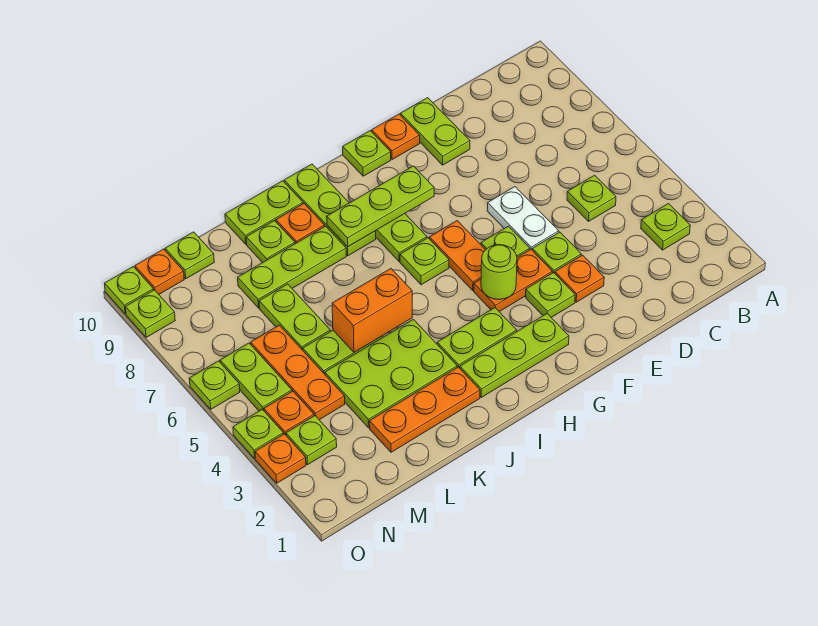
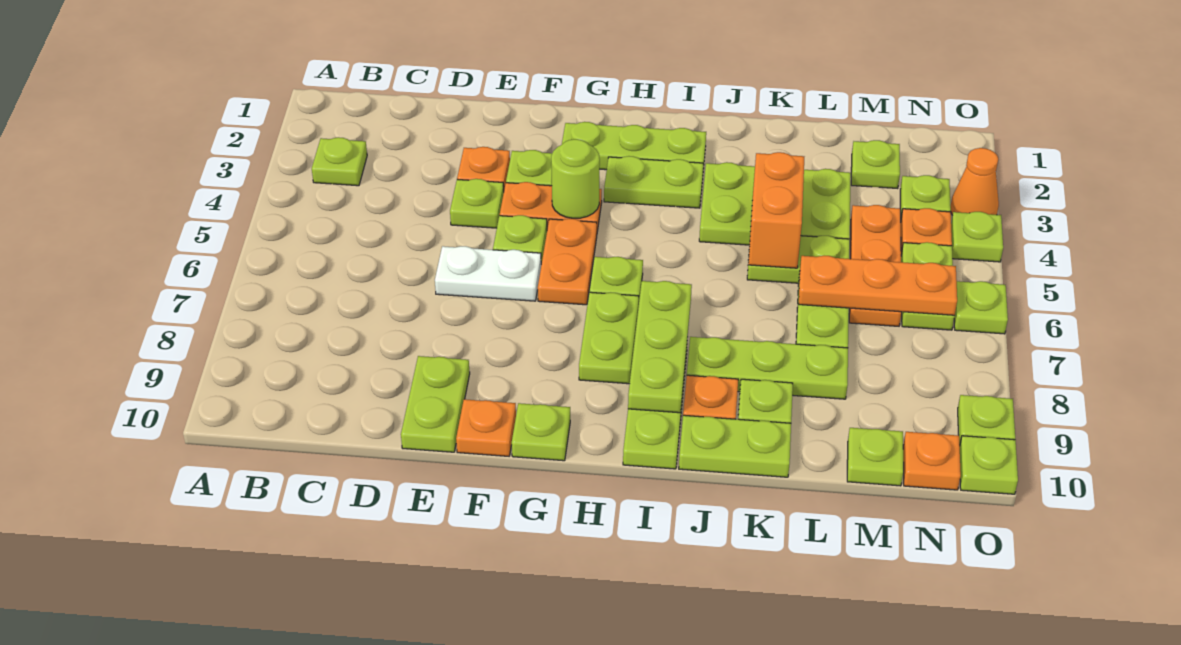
lime 1x1 plate [567,175,616,221] -> lime 1x1 plate moved to [851,140,900,189]
white 1x2 plate [487,187,559,250] -> white 1x2 plate turned to [435,246,541,301]
lime 1x3 plate [327,166,434,247] -> lime 1x3 plate turned to [628,281,692,413]
orange 1x3 plate [369,367,480,452] -> orange 1x3 plate moved to [799,256,957,315]
orange 1x2 brick [332,269,412,352] -> orange 1x2 brick turned to [748,152,804,268]
orange 1x1 plate [255,434,306,483] -> orange 1x1 cone [951,148,999,215]

